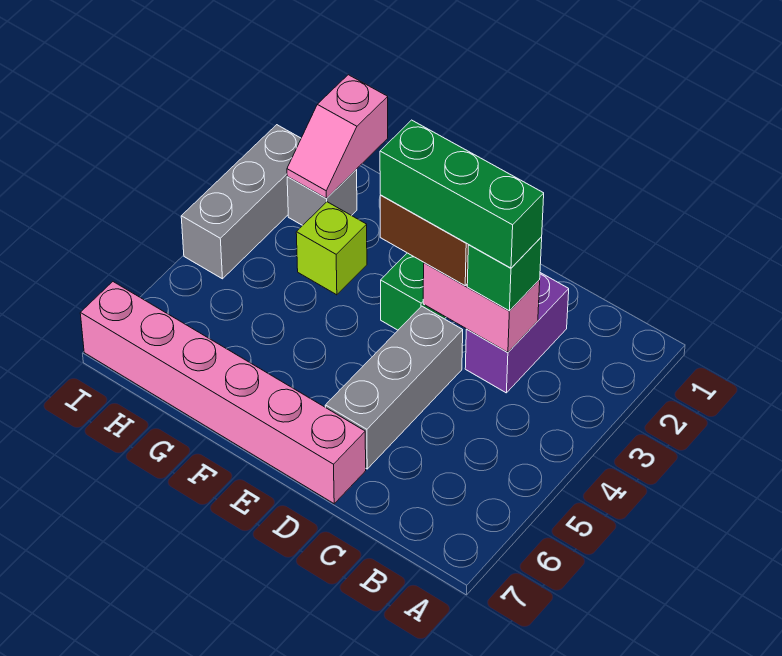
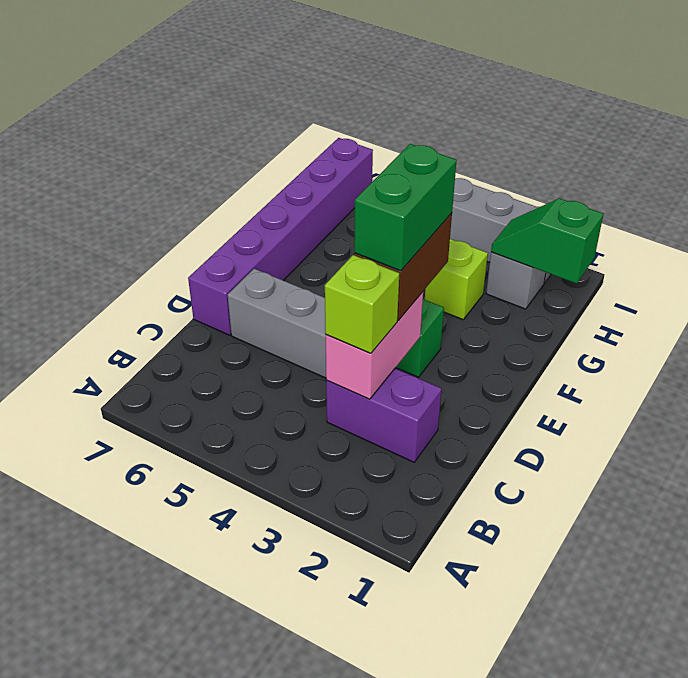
green 1x1 brick [467,237,542,311] -> lime 1x1 brick [325,255,399,353]
green 1x3 brick [380,120,544,268] -> green 1x2 brick [354,144,457,271]
pink 1x6 brick [80,282,366,504] -> purple 1x6 brick [188,138,373,335]
pink 1x2 slope [287,75,388,199] -> green 1x2 slope [491,198,603,284]

